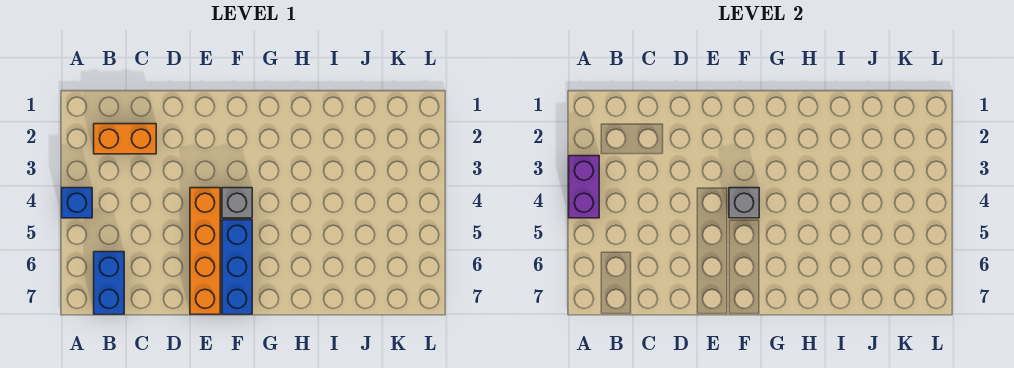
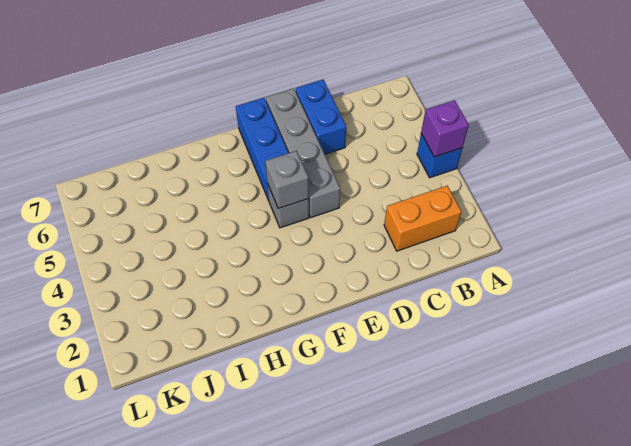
purple 1x2 brick [569,156,599,218] -> purple 1x1 brick [421,100,469,157]
blue 1x2 brick [94,252,124,314] -> blue 1x2 brick moved to [296,80,346,154]
orange 1x4 brick [190,188,220,314] -> grey 1x4 brick [266,88,340,217]

